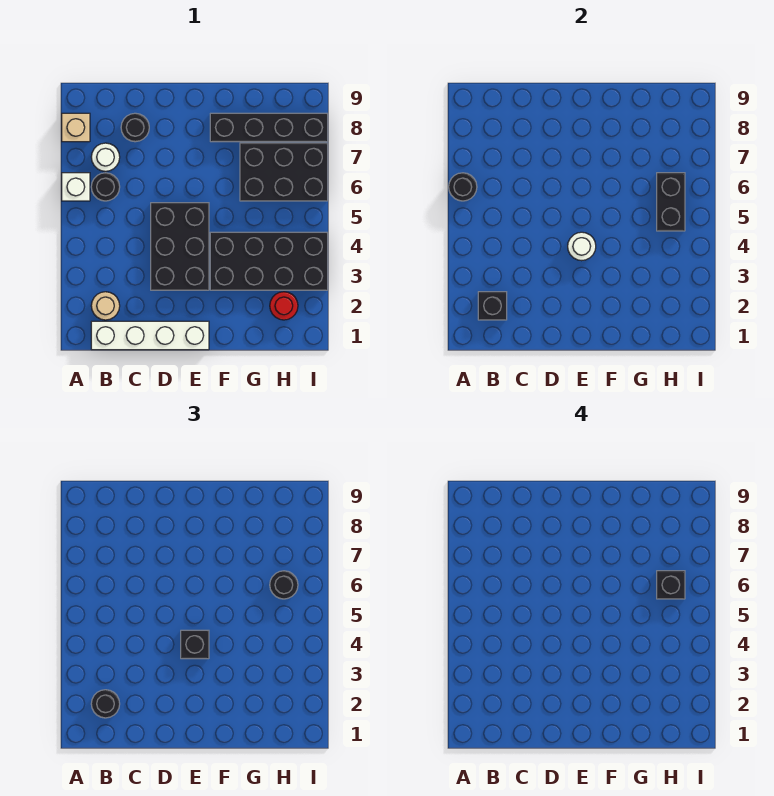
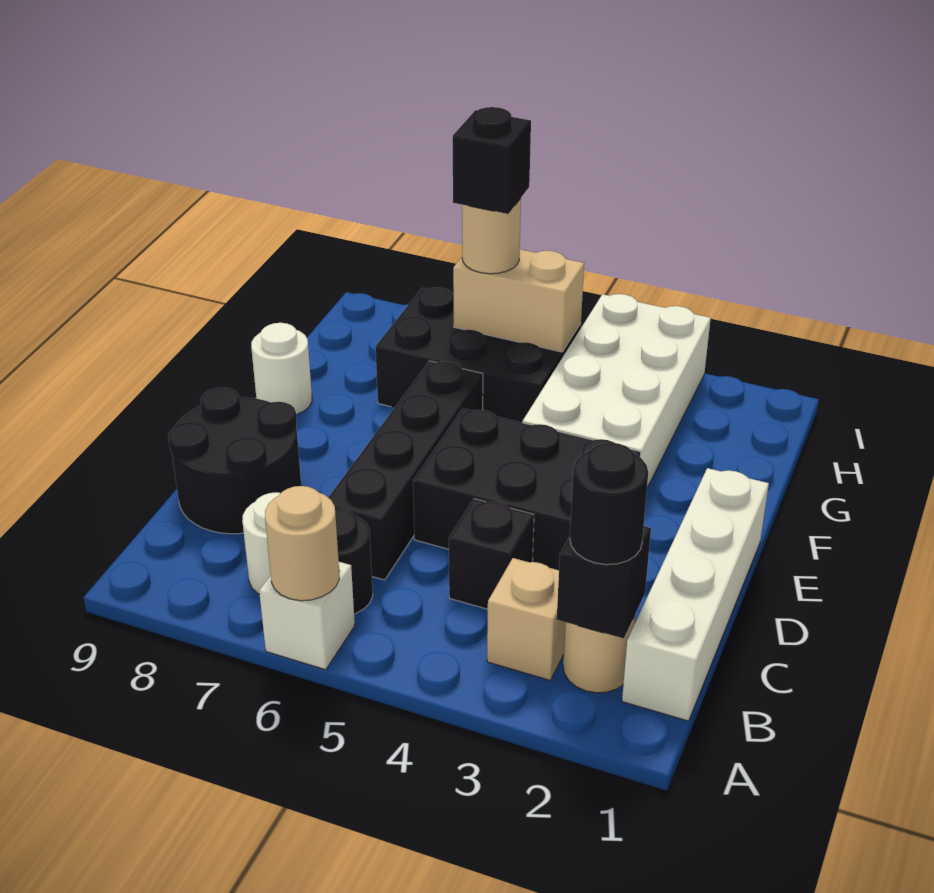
black 1x1 round brick [449,173,477,201] -> tan 1x1 round brick [265,486,339,601]
tan 1x1 brick [62,113,90,142] -> tan 1x1 brick moved to [487,558,565,680]
black 1x1 round brick [121,113,149,142] -> black 2x2 round brick [168,388,301,534]
white 1x1 round brick [568,232,596,261] -> white 1x1 round brick moved to [251,323,312,415]
black 1x1 brick [181,630,209,659] -> black 1x1 brick moved to [449,499,534,609]
black 2x4 brick [210,232,328,290] -> white 2x4 brick [522,294,711,487]
black 1x4 brick [210,113,328,142] -> black 1x4 brick moved to [328,361,483,580]
black 2x3 brick [240,143,328,201] -> black 2x3 brick turned to [375,287,581,423]
red 1x1 round brick [270,292,298,320] -> none
black 1x2 brick [657,173,685,231] -> tan 1x2 brick [453,249,584,352]
black 1x1 round brick [270,571,298,599] -> tan 1x1 round brick [462,198,521,274]

